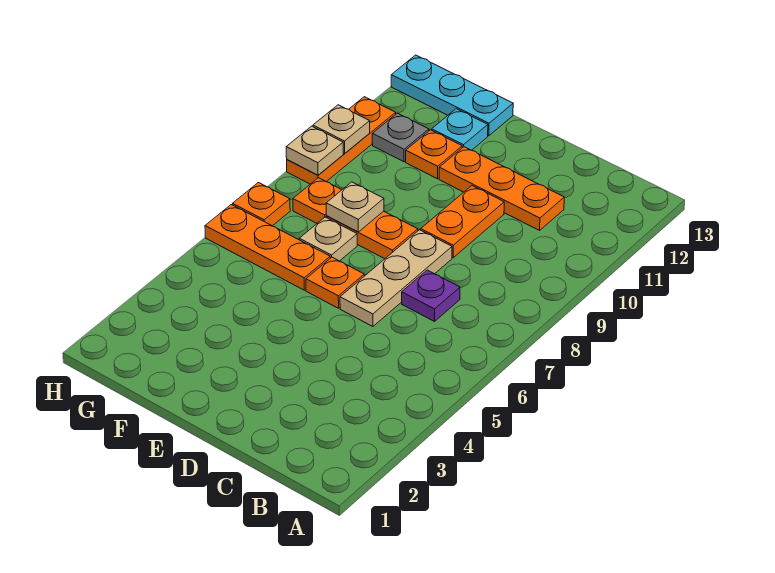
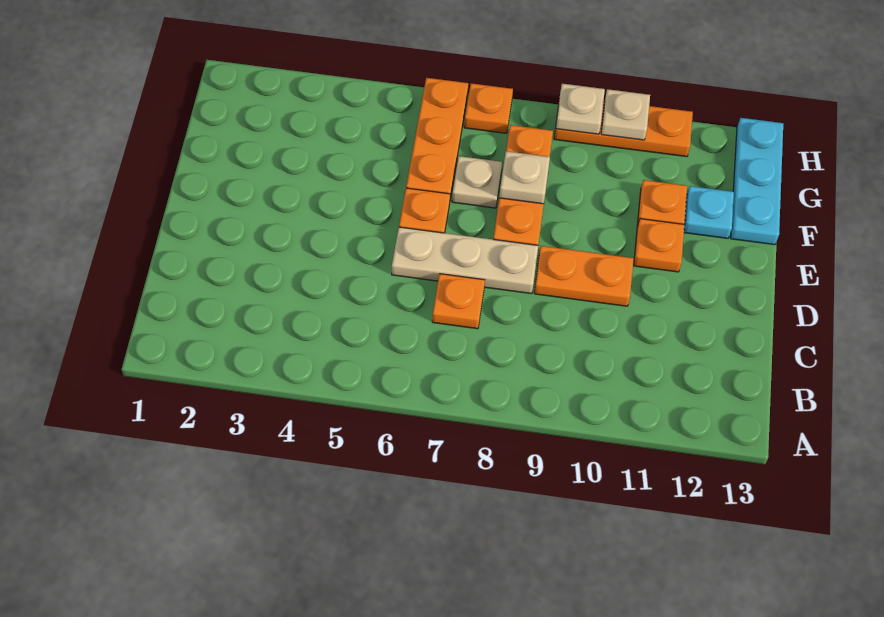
purple 1x1 plate [402,270,460,321] -> orange 1x1 plate [432,274,485,329]
orange 1x3 plate [439,147,564,230] -> orange 1x1 plate [634,219,684,272]
grey 1x1 plate [372,113,429,162] -> none

